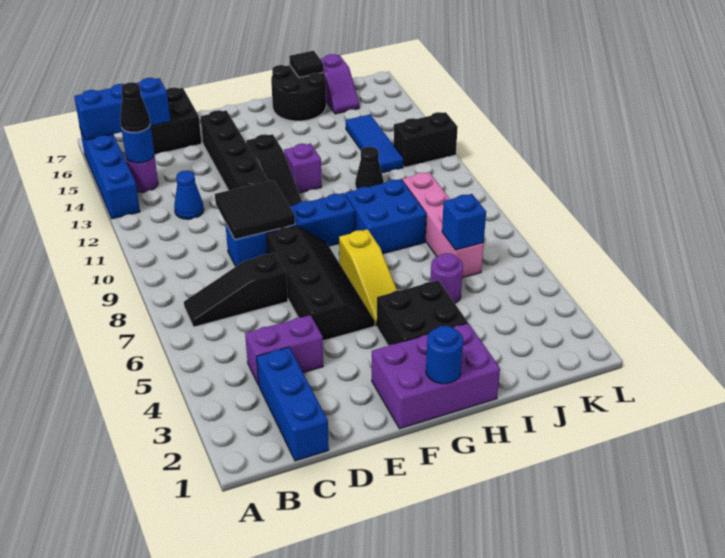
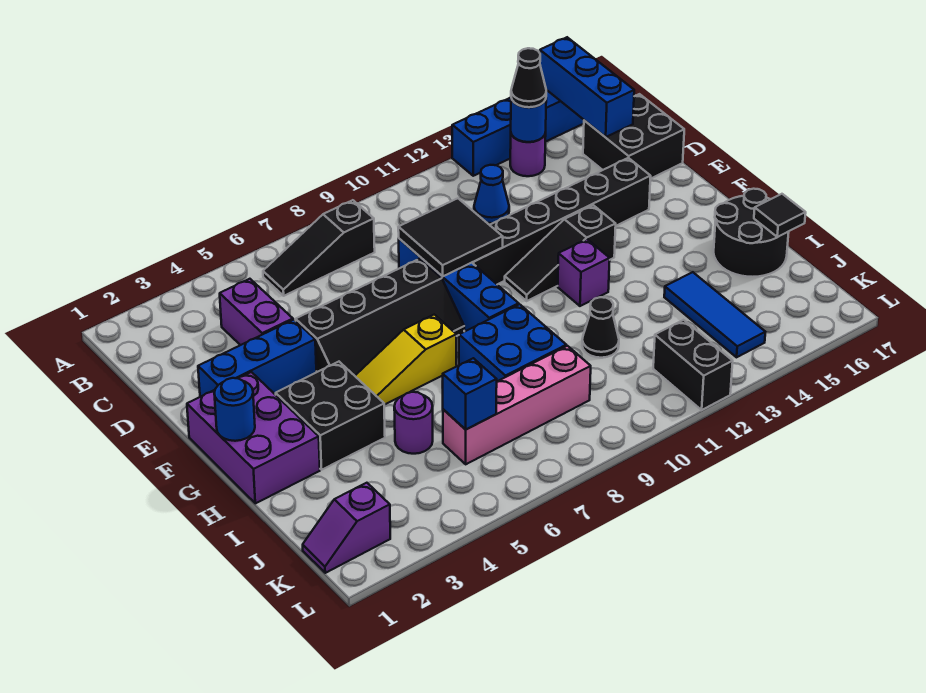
black 1x3 slope [184,253,288,327] -> black 1x3 slope turned to [263,200,375,296]
blue 1x3 brick [257,347,329,461] -> blue 1x3 brick moved to [198,320,316,397]
blue 1x3 tile [346,115,404,173] -> blue 1x3 tile turned to [664,272,765,357]
purple 1x2 slope [320,54,359,114] -> purple 1x2 slope moved to [303,483,390,573]

